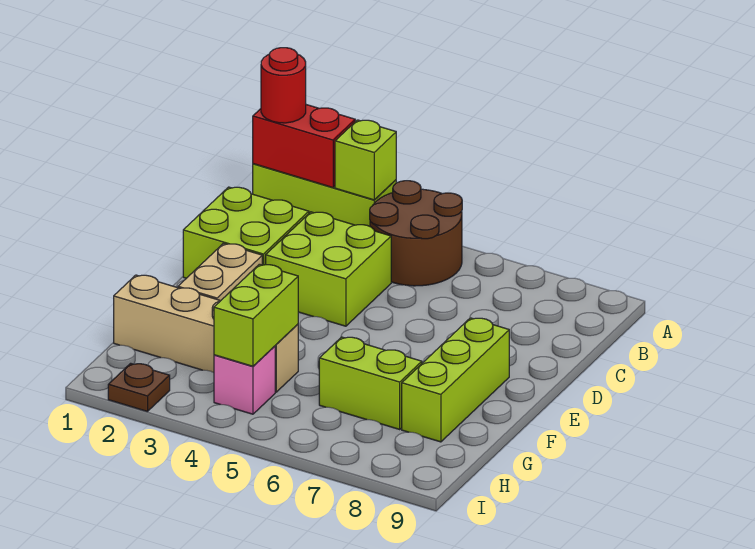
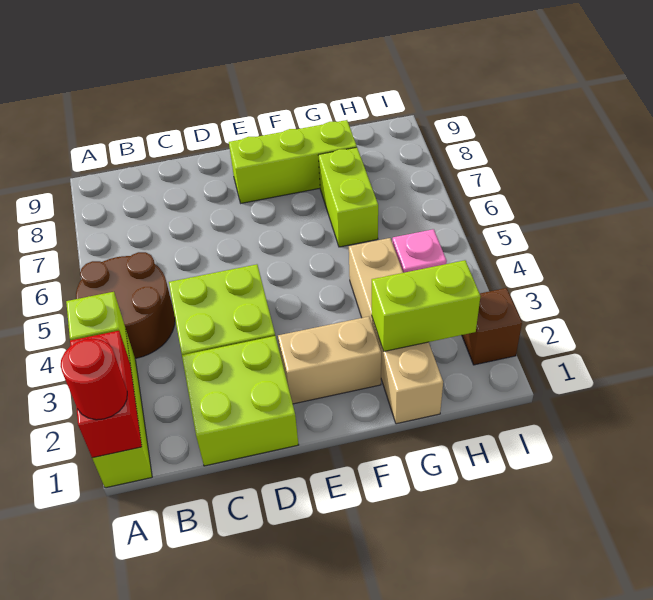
lime 1x2 brick [214,264,298,366] -> lime 1x2 brick moved to [372,260,480,351]
brown 1x1 plate [108,363,170,412] -> brown 1x1 brick [462,288,522,365]

